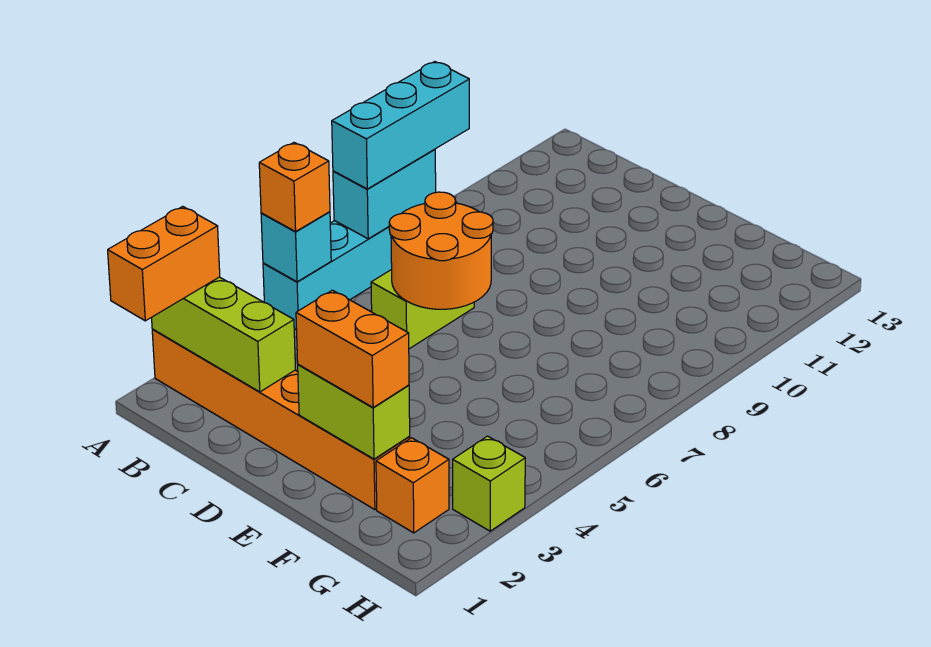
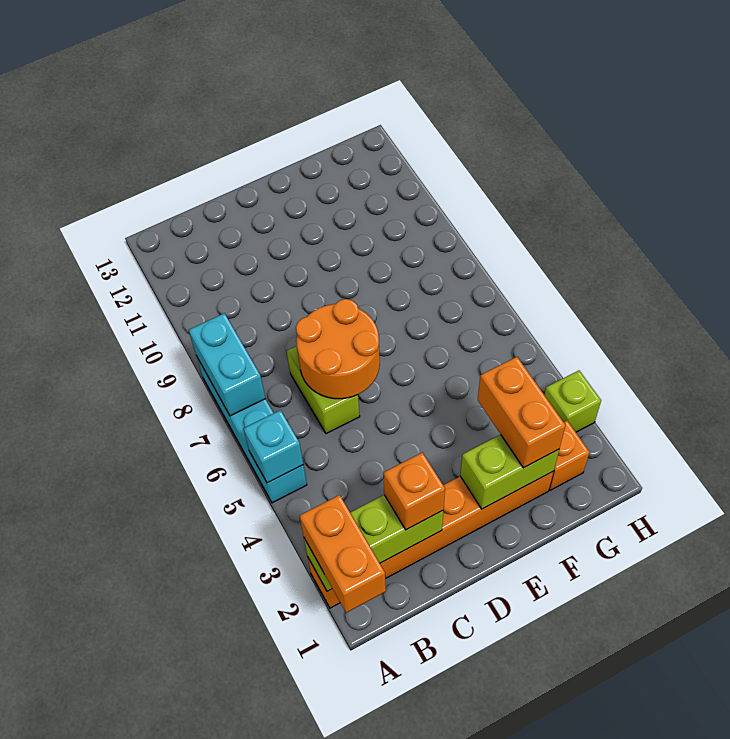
orange 1x1 brick [259,143,330,232] -> orange 1x1 brick moved to [383,453,445,530]
cyan 1x3 brick [332,62,469,189] -> none
orange 1x2 brick [296,290,409,407] -> orange 1x2 brick turned to [478,357,566,468]

